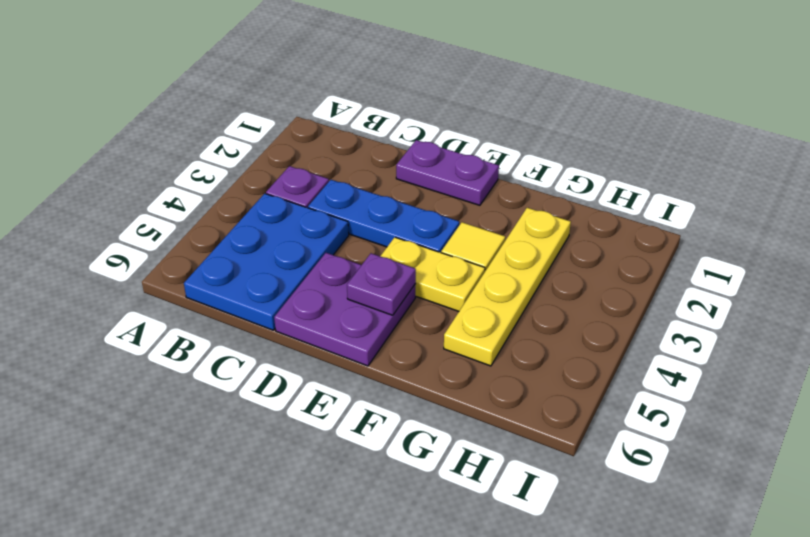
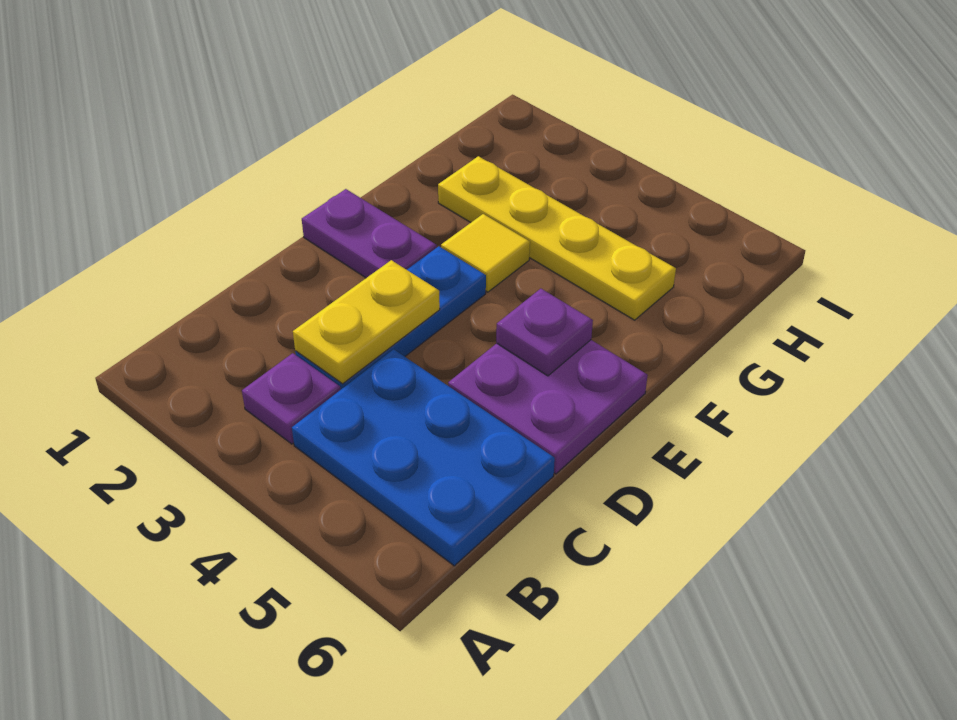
purple 1x2 plate [396,140,499,205] -> purple 1x2 plate turned to [302,189,437,278]
yellow 1x2 plate [381,237,485,311] -> yellow 1x2 plate moved to [293,260,440,384]

